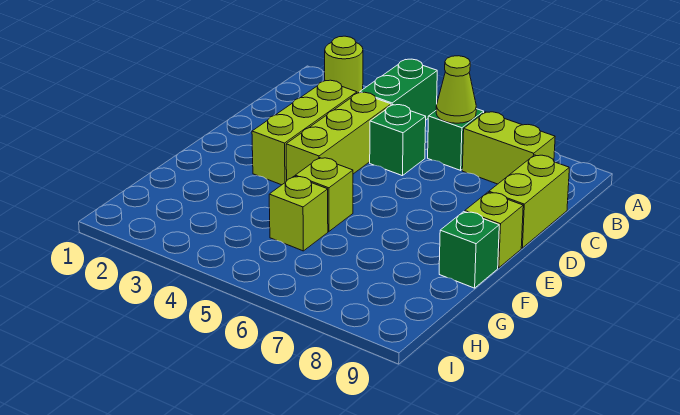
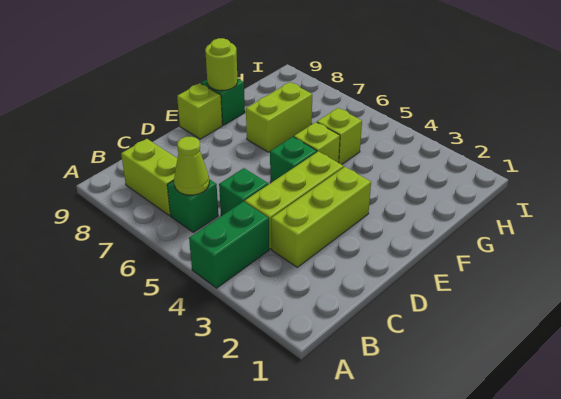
lime 1x1 round brick [325,36,363,93] -> lime 1x1 round brick moved to [205,38,238,90]
lime 1x2 brick [489,155,569,248] -> lime 1x2 brick moved to [246,82,312,152]
none -> green 1x1 brick [270,137,317,183]

